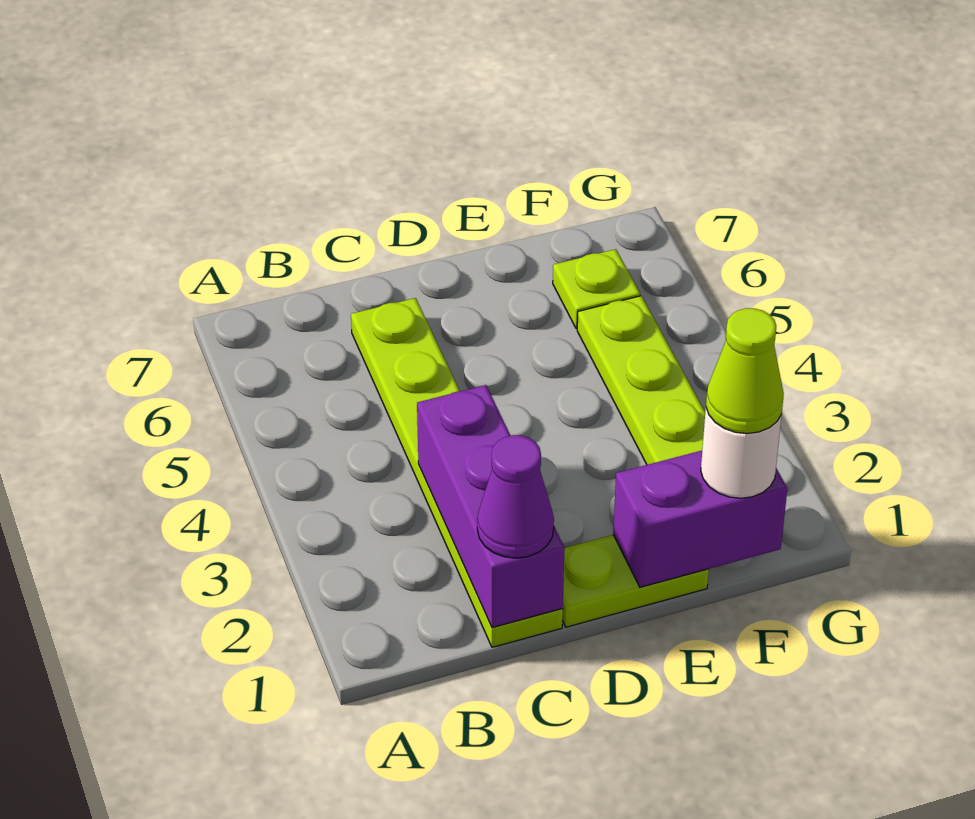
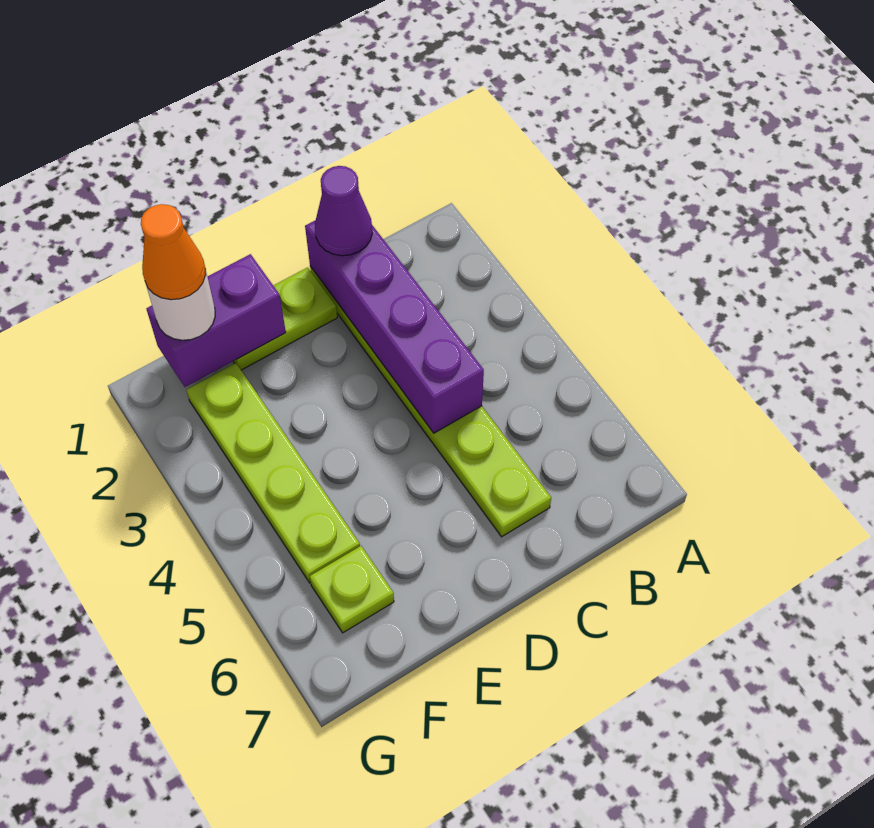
purple 1x3 brick [417,385,565,628] -> purple 1x4 brick [305,221,484,433]
lime 1x1 cone [706,308,784,434] -> orange 1x1 cone [141,204,206,300]

